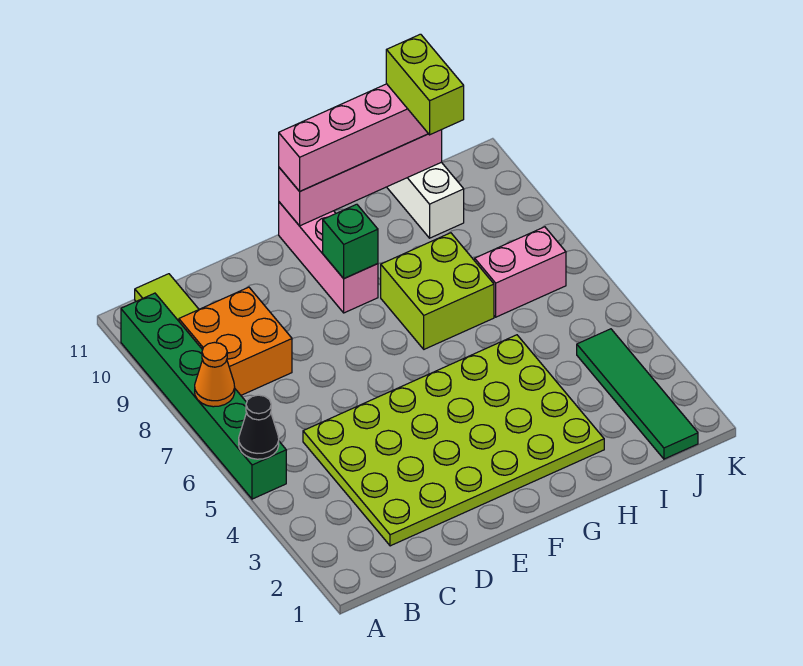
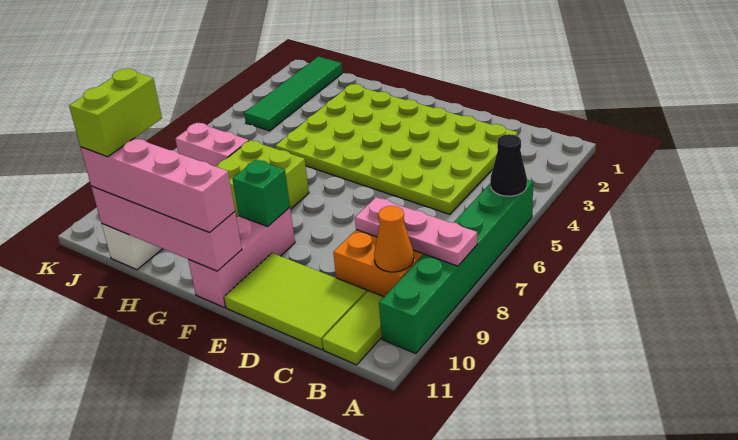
orange 1x1 cone [195,342,235,407] -> orange 1x1 cone moved to [374,206,414,272]
none -> pink 1x3 plate [355,197,477,266]
none -> lime 2x3 tile [224,253,367,350]

